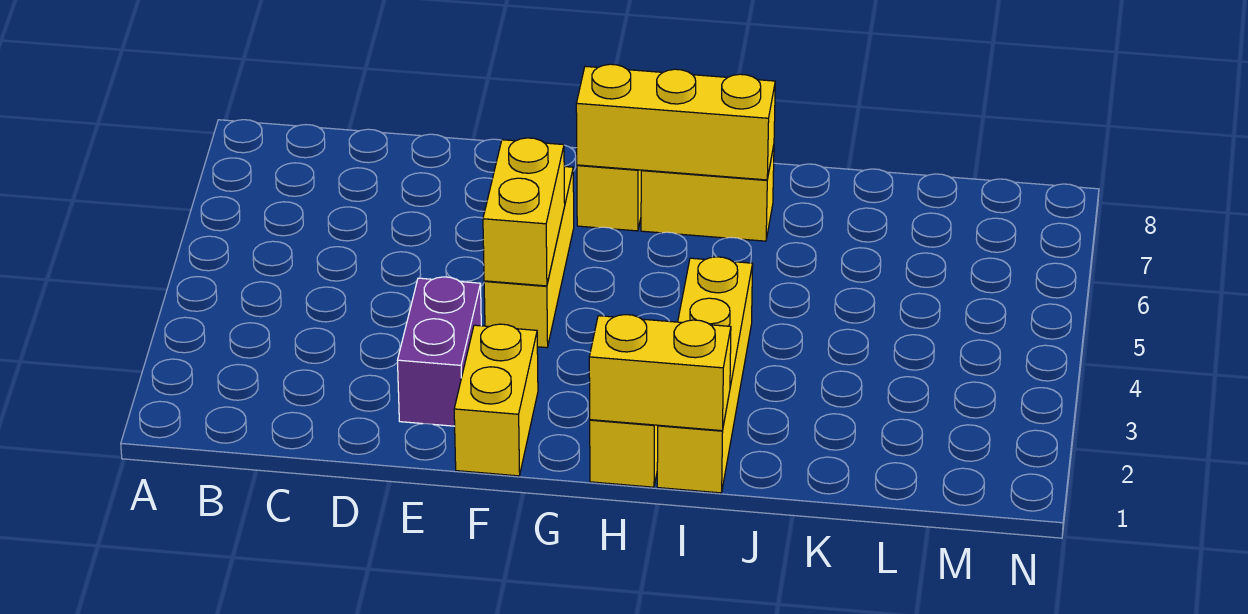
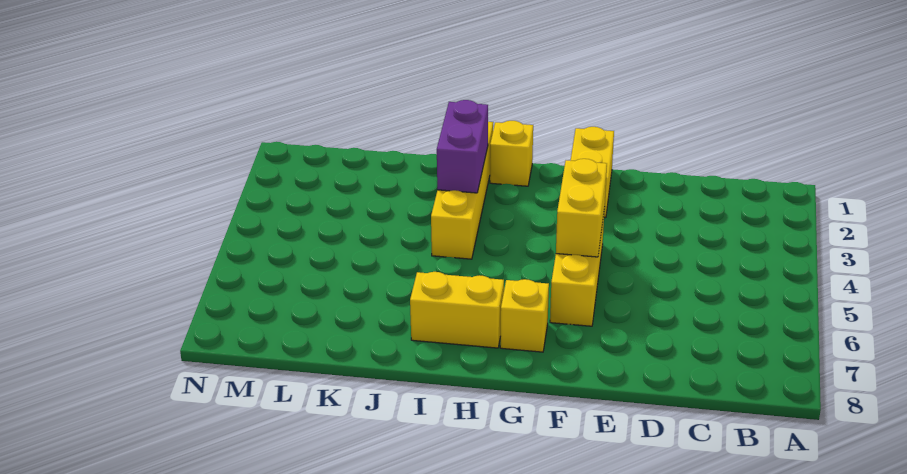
purple 1x2 brick [398,277,481,426] -> purple 1x2 brick moved to [437,100,488,193]
yellow 1x3 brick [576,64,775,180] -> none
yellow 1x2 brick [589,315,731,431] -> none

